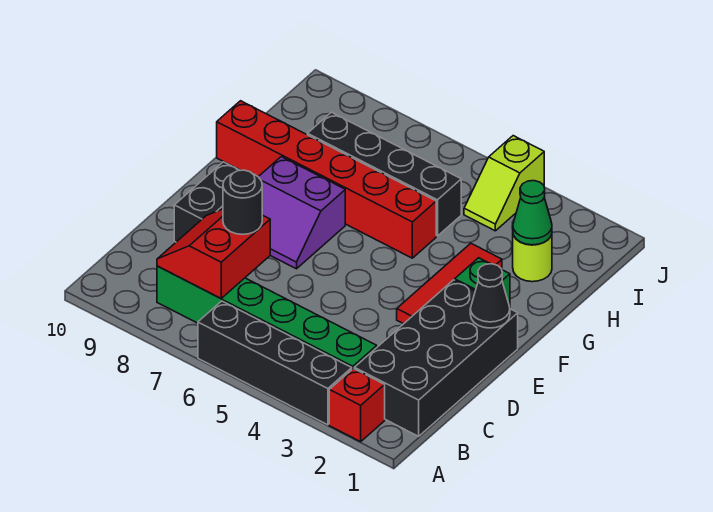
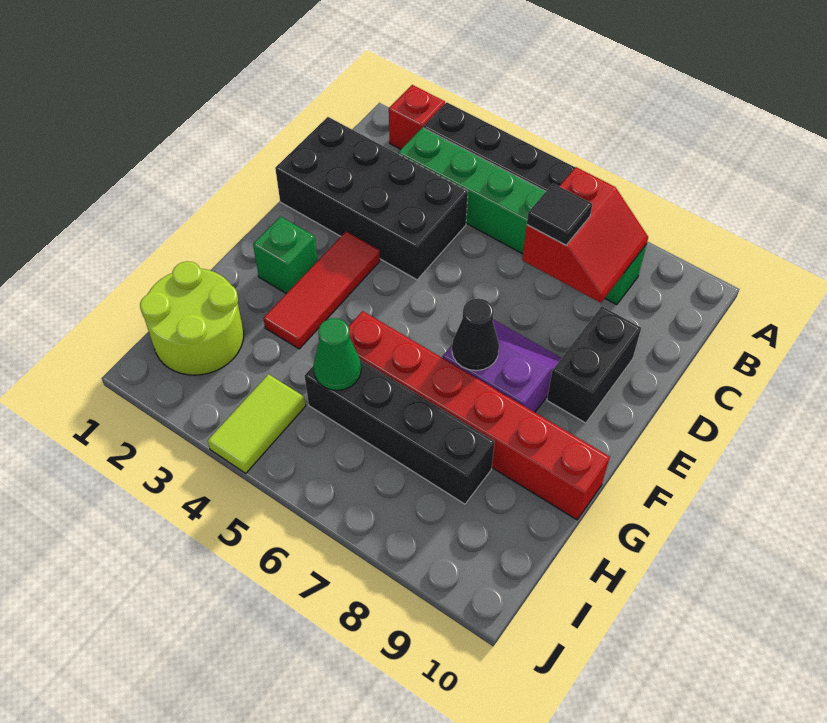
black 2x4 brick [354,280,518,436] -> black 2x4 brick turned to [275,117,468,280]
black 1x1 round brick [223,170,262,234] -> black 1x1 tile [527,184,592,245]
black 1x1 cone [470,264,510,328] -> black 1x1 cone moved to [452,299,499,371]
lime 1x1 round brick [513,234,552,282] -> lime 2x2 round brick [140,261,244,375]
green 1x1 cone [513,181,552,245] -> green 1x1 cone moved to [313,318,361,390]
lime 1x2 slope [464,136,544,231] -> lime 1x2 tile [208,374,306,473]

